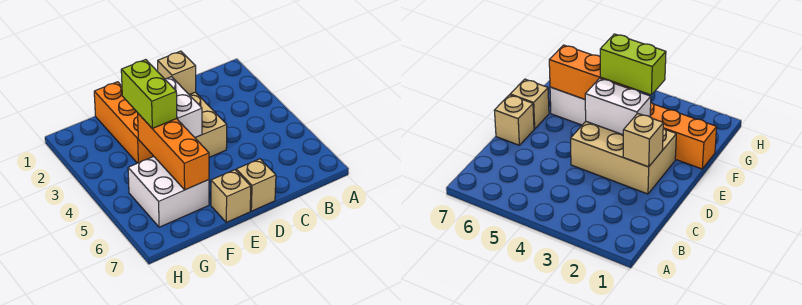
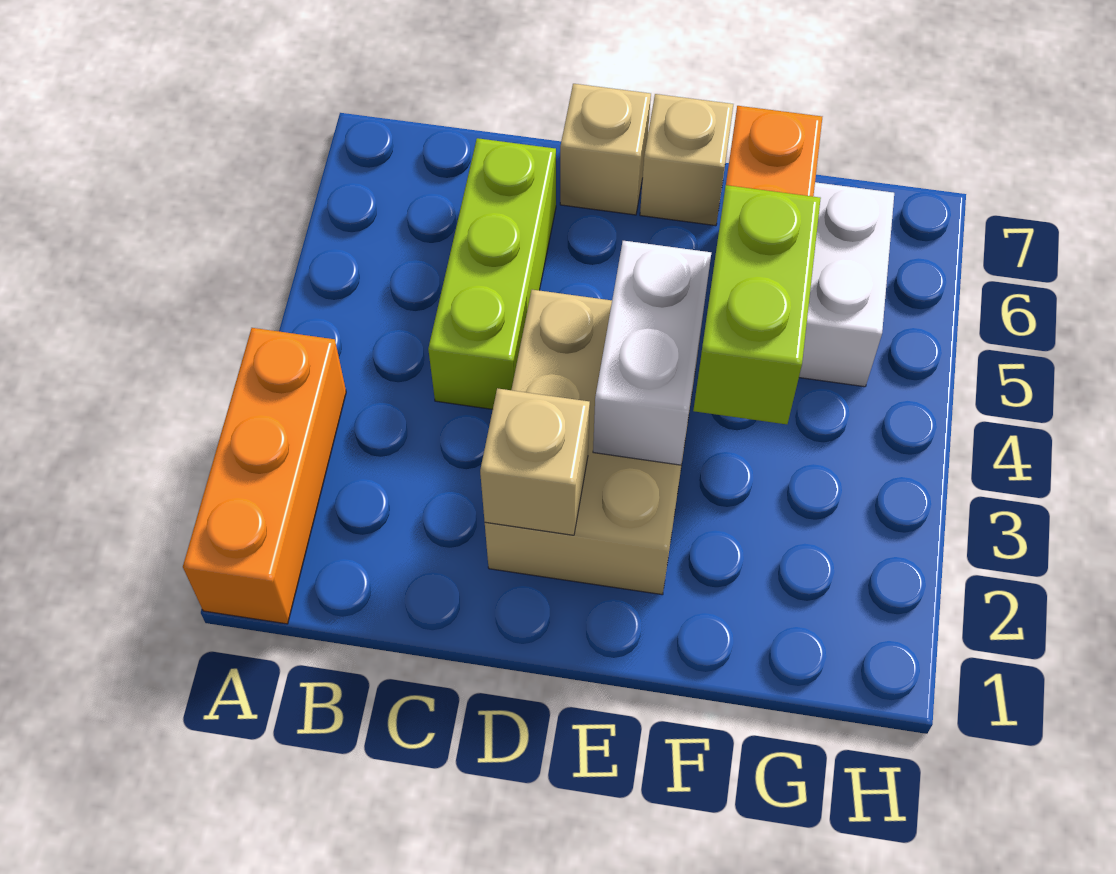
none -> lime 1x3 brick [428,138,556,409]
orange 1x3 brick [94,82,154,163] -> orange 1x3 brick moved to [183,328,346,624]

